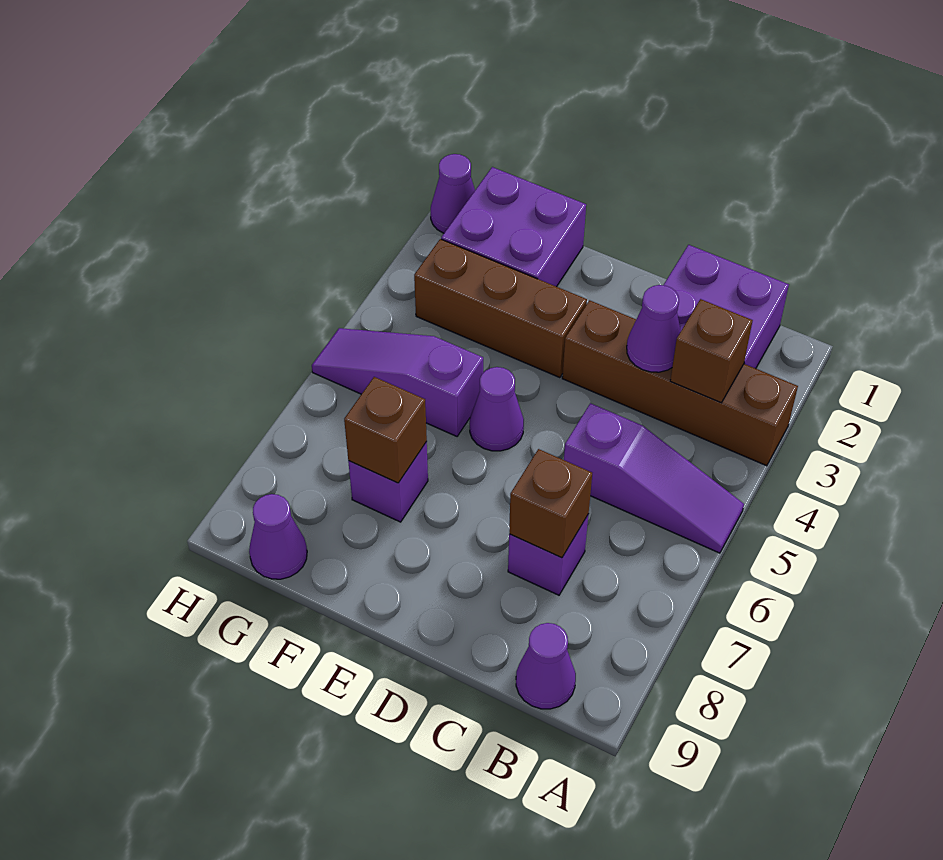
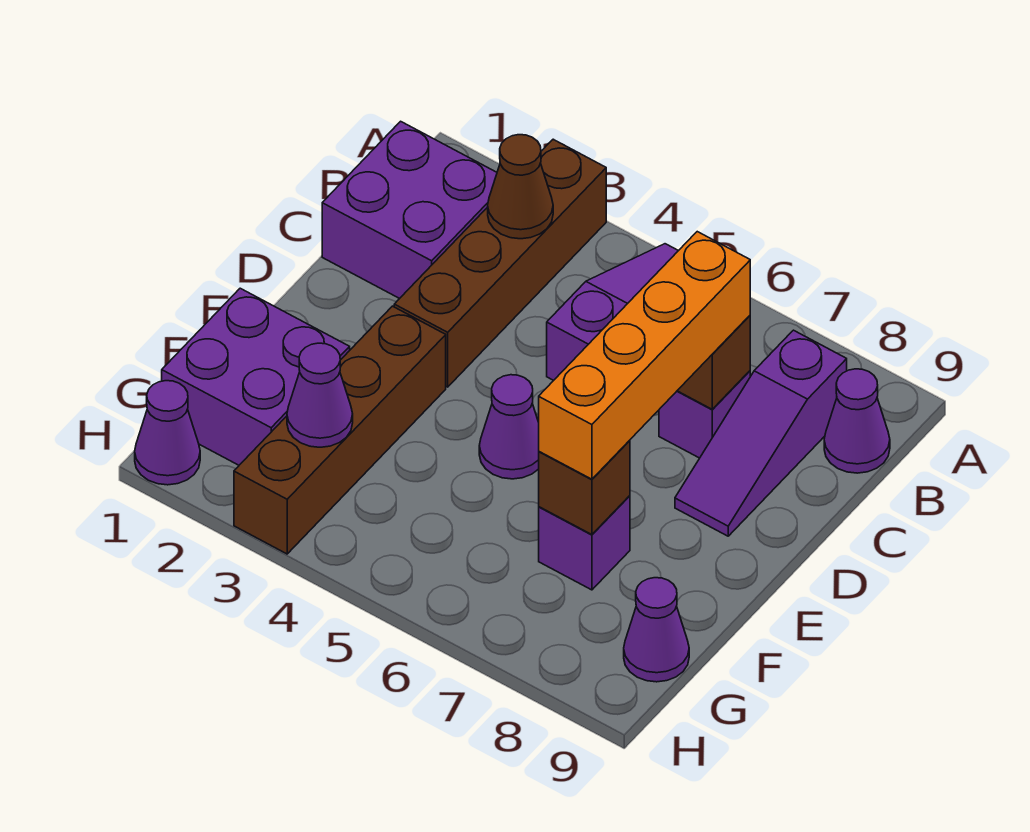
brown 1x1 brick [670,299,753,403] -> brown 1x1 cone [488,135,553,239]
purple 1x1 cone [627,285,681,372] -> purple 1x1 cone moved to [287,343,353,447]
none -> orange 1x4 brick [539,232,750,479]
brown 1x3 brick [414,239,587,378] -> brown 1x4 brick [234,306,446,554]
purple 1x3 slope [312,328,483,436] -> purple 1x3 slope moved to [675,330,847,536]

